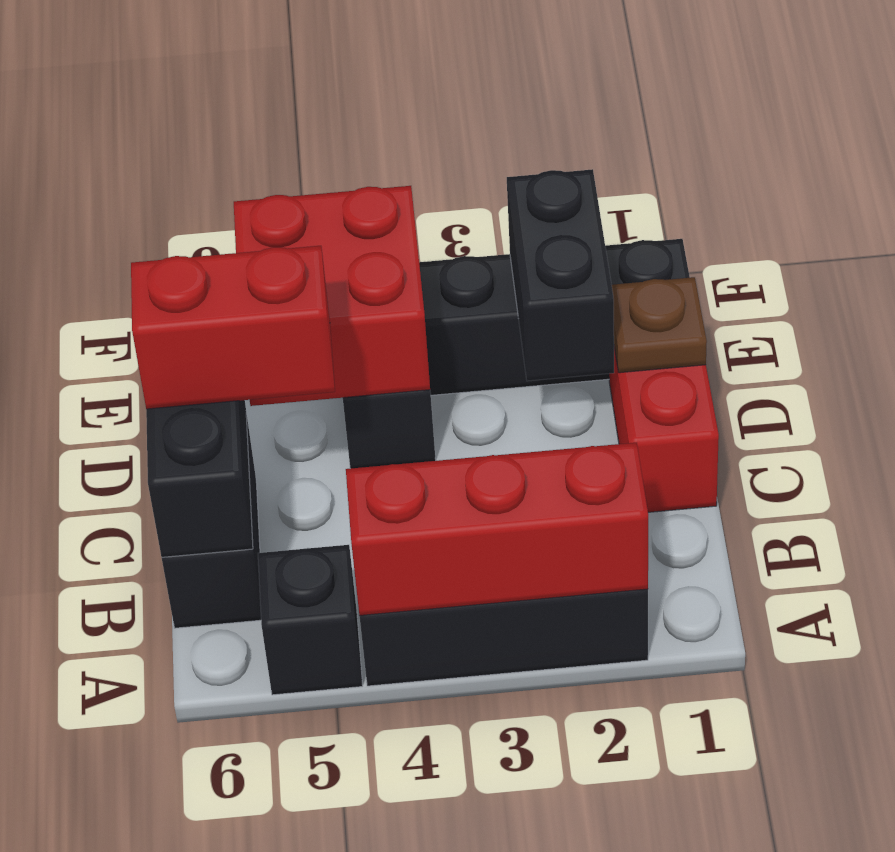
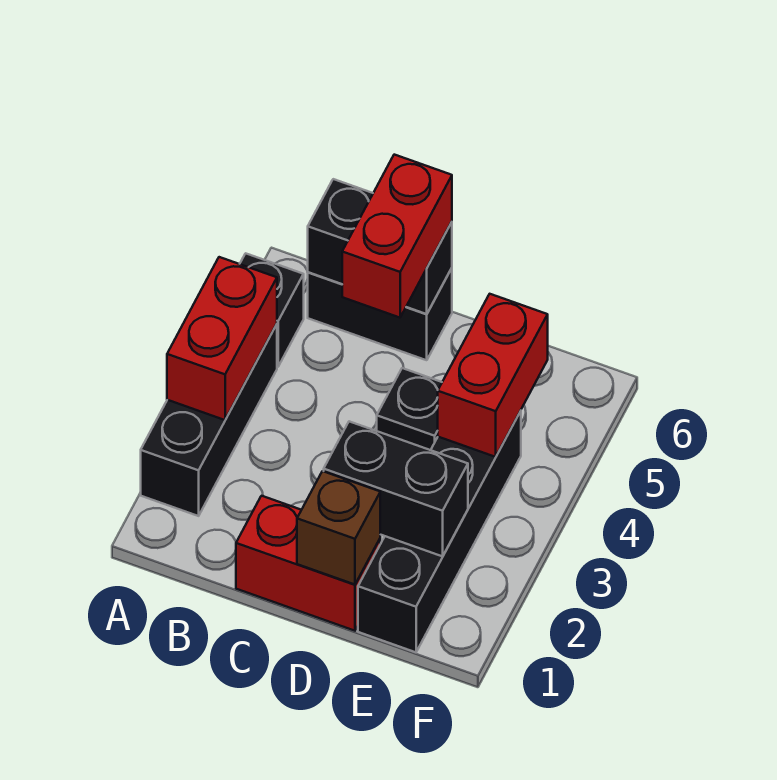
red 1x3 brick [346,443,648,616] -> red 1x2 brick [167,257,277,420]
brown 1x1 plate [612,277,707,373] -> brown 1x1 brick [297,471,380,584]
red 2x2 brick [234,186,430,406] -> red 1x2 brick [438,294,548,457]

